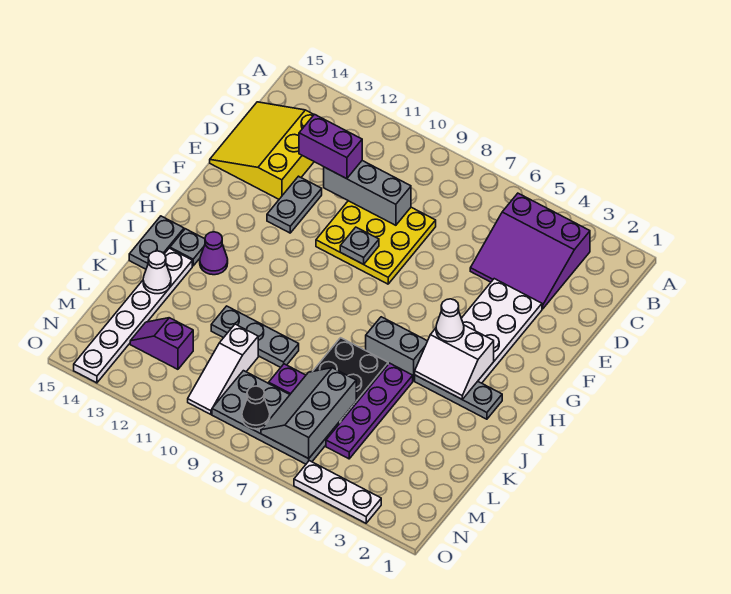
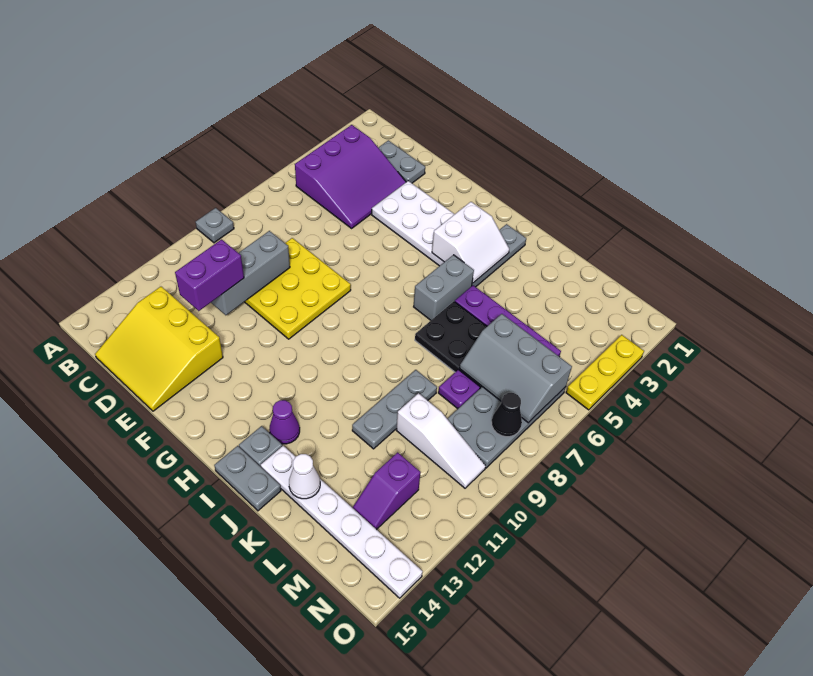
grey 1x2 plate [267,176,322,233] -> grey 1x2 plate moved to [378,140,425,183]
grey 1x1 plate [340,227,379,264] -> grey 1x1 plate moved to [196,208,234,243]
white 1x1 cone [436,299,464,342] -> none
white 1x3 plate [294,461,381,523] -> yellow 1x3 plate [566,335,644,410]

